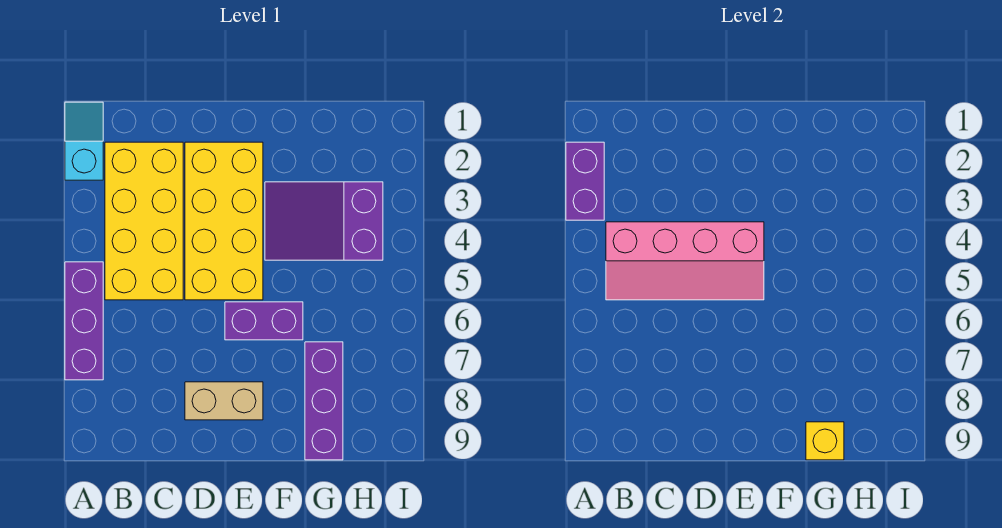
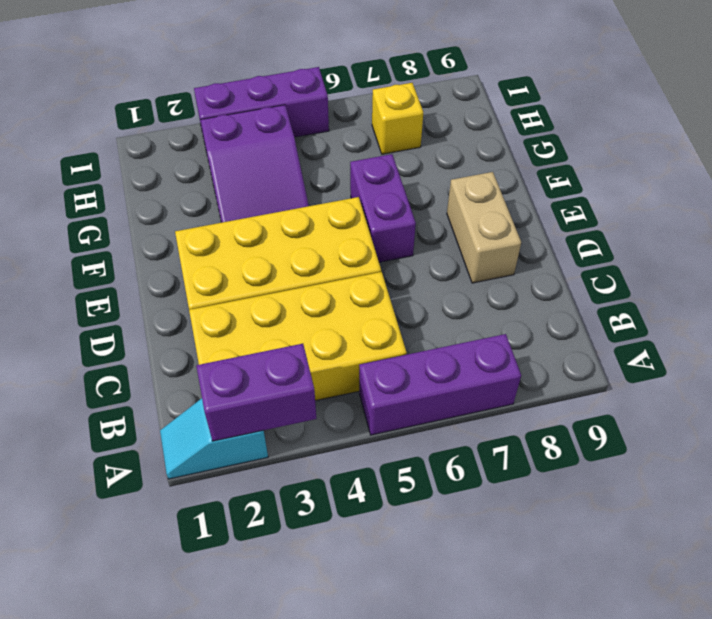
pink 2x4 slope [606,222,764,300] -> none
purple 1x3 brick [305,342,343,460] -> purple 1x3 brick moved to [194,67,329,143]
yellow 1x1 brick [806,422,844,460] -> yellow 1x1 brick moved to [372,83,423,154]

